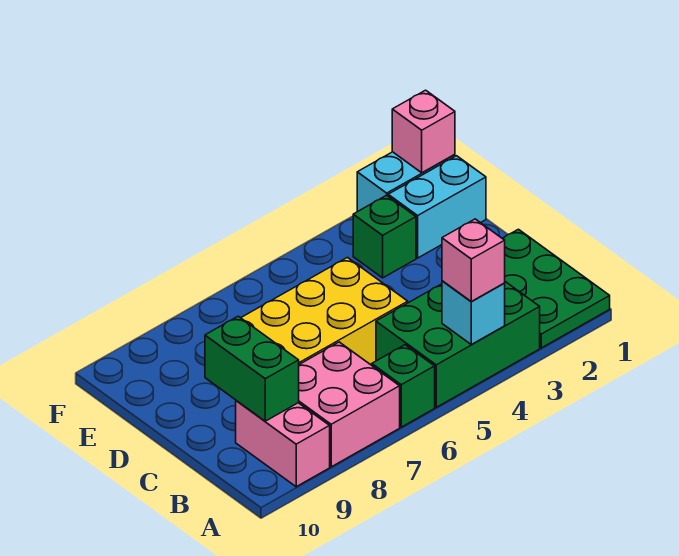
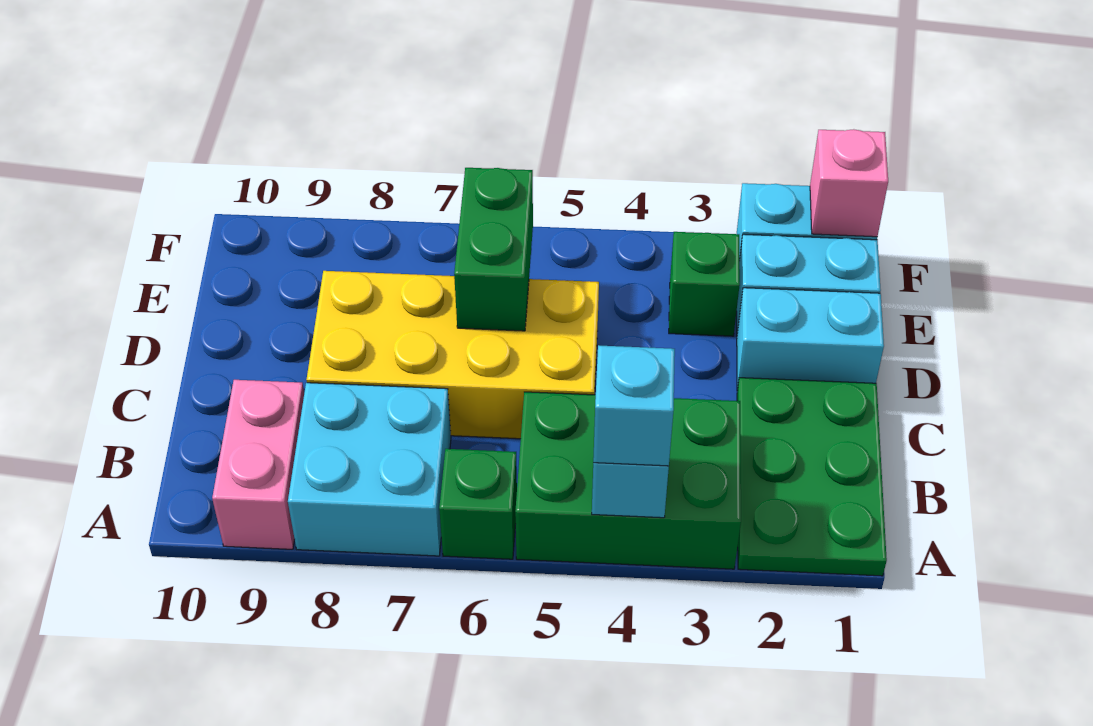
pink 1x1 brick [442,219,505,301] -> cyan 1x1 brick [593,345,675,466]
pink 2x2 brick [299,342,400,467] -> cyan 2x2 brick [288,383,451,556]
green 1x2 brick [205,316,299,421] -> green 1x2 brick moved to [454,168,533,331]
none -> cyan 1x2 brick [737,288,884,390]

